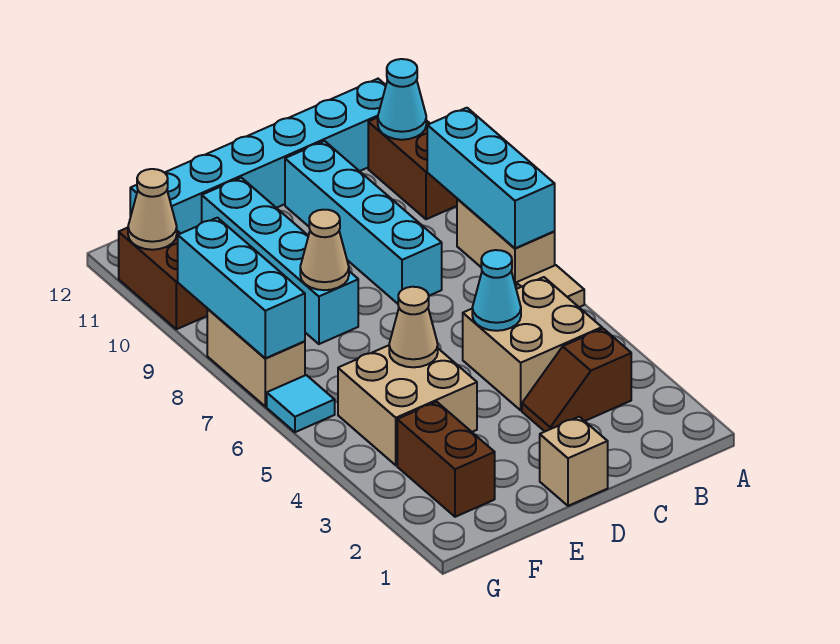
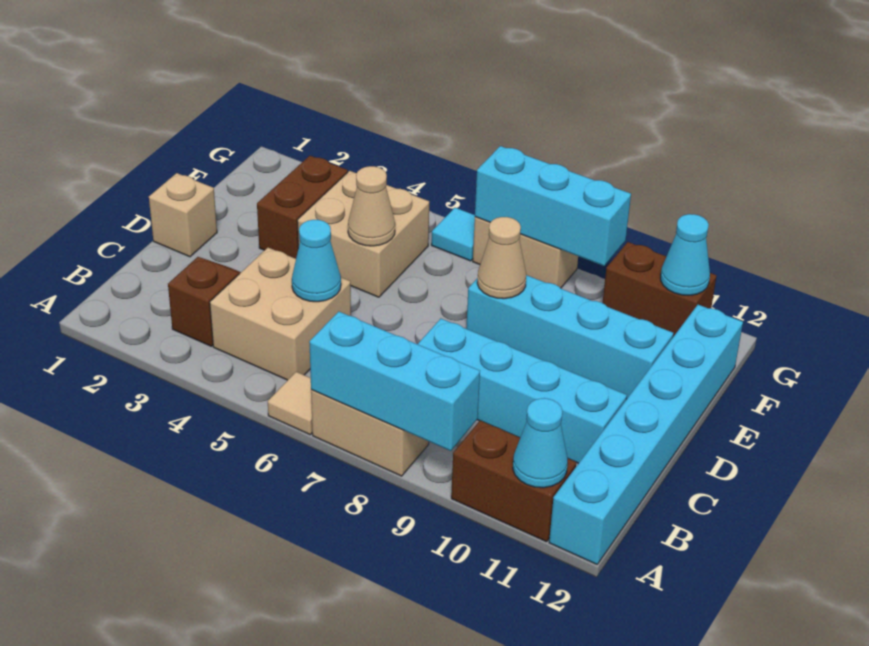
brown 1x2 brick [397,402,495,517] -> brown 1x2 brick turned to [257,156,348,259]
tan 1x1 cone [128,169,177,250] -> cyan 1x1 cone [661,214,710,295]

